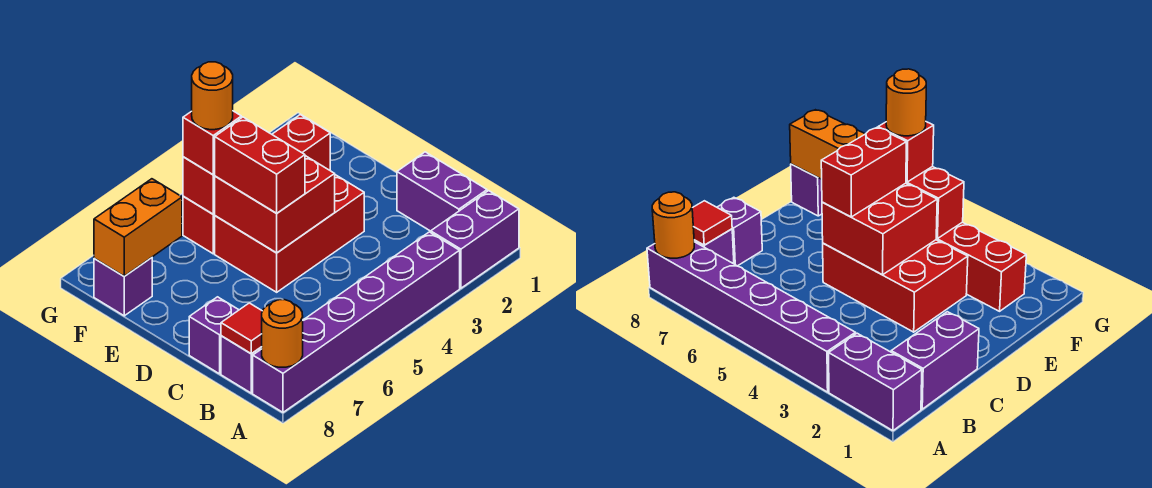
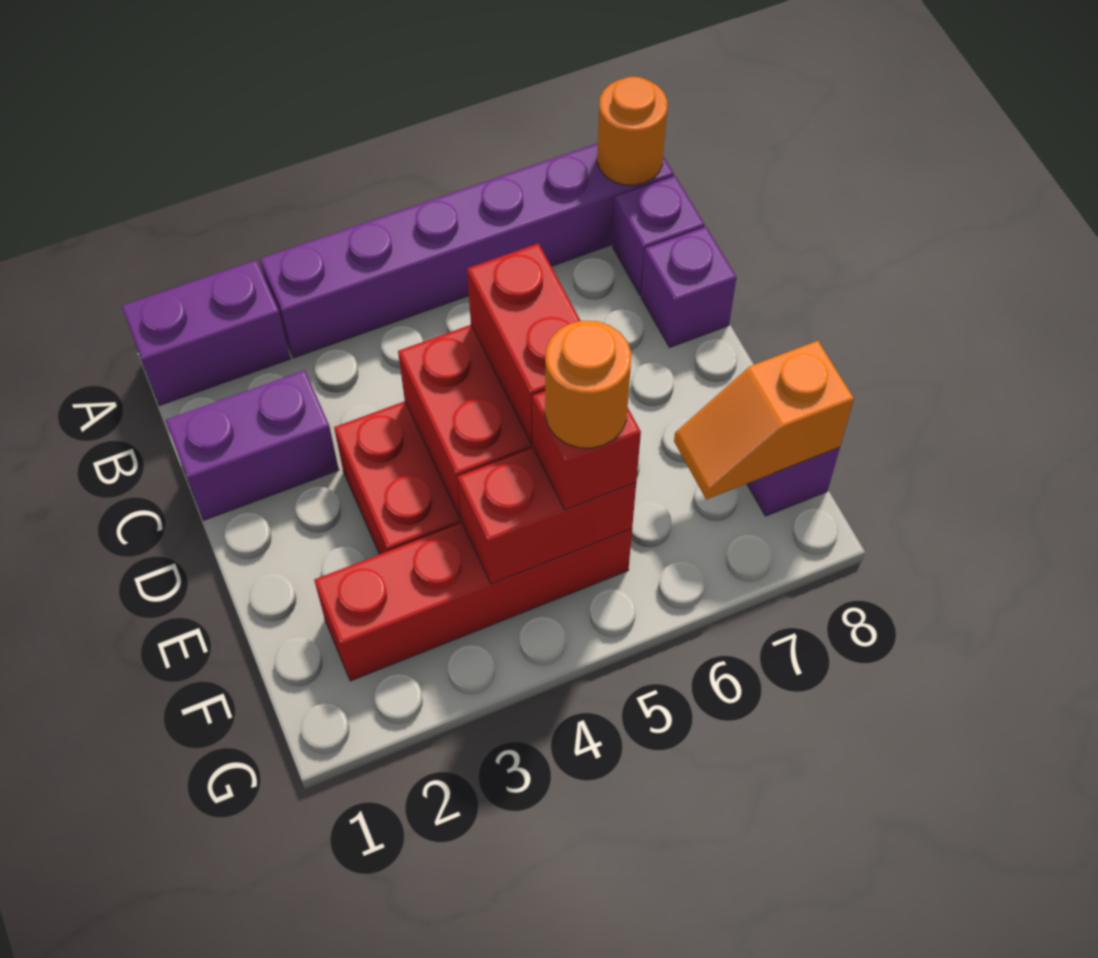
purple 1x2 brick [397,152,487,231] -> purple 1x2 brick turned to [166,370,339,520]
red 1x1 tile [221,303,262,353] -> none
orange 1x2 brick [94,179,182,276] -> orange 1x2 slope [674,341,854,499]

